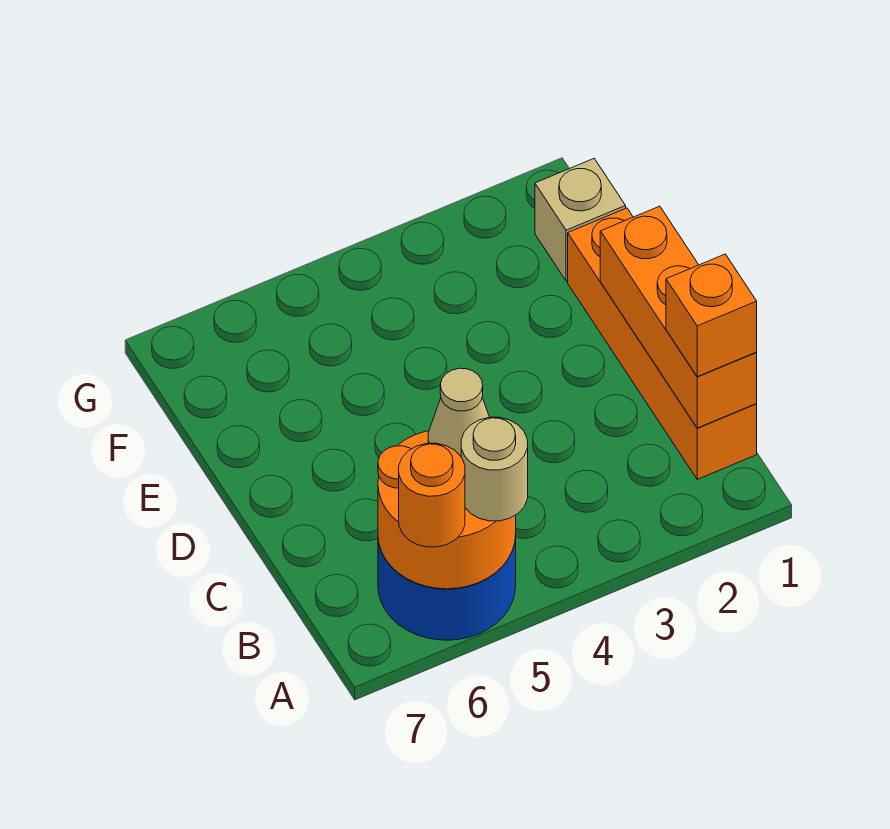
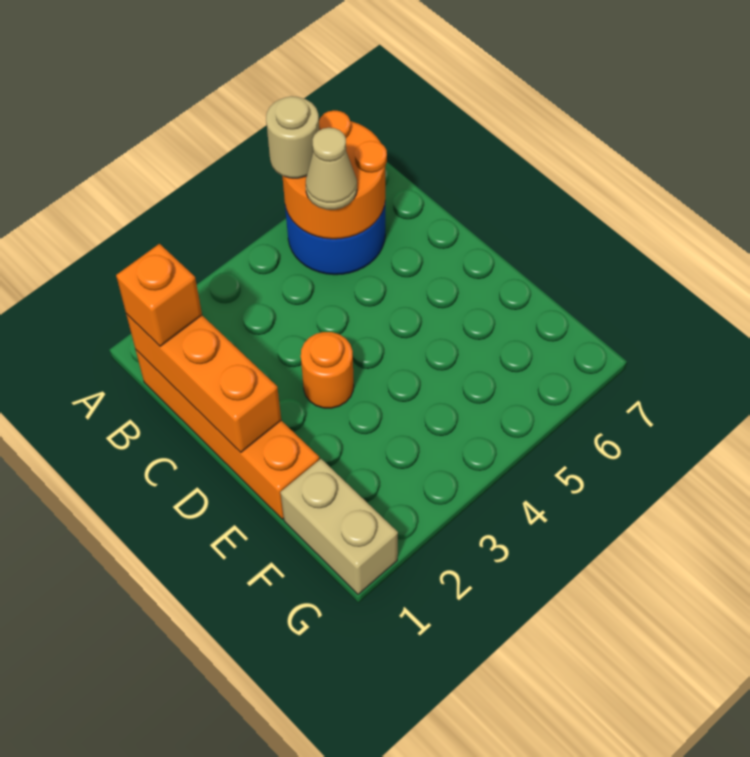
orange 1x1 round brick [399,443,465,547] -> orange 1x1 round brick moved to [301,332,354,408]
tan 1x1 brick [535,159,626,281] -> tan 1x2 brick [280,459,398,594]

